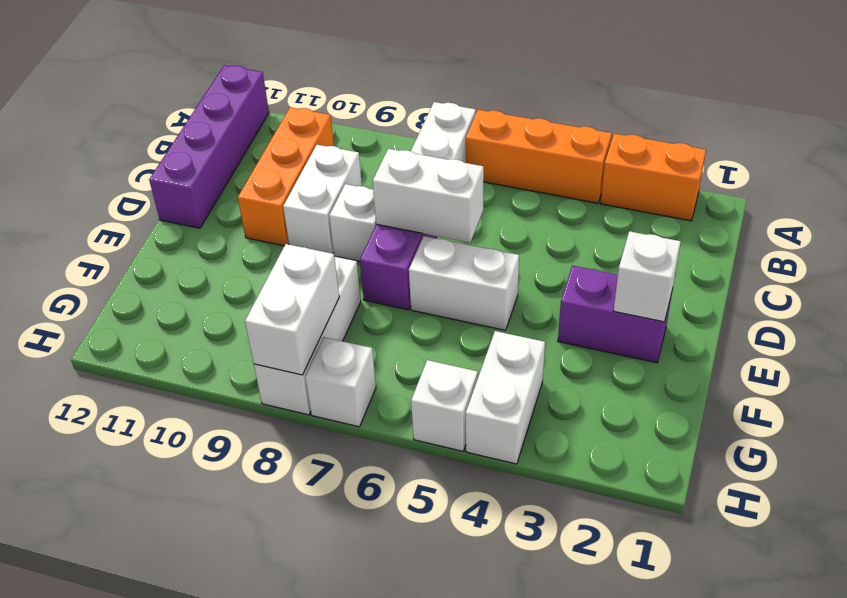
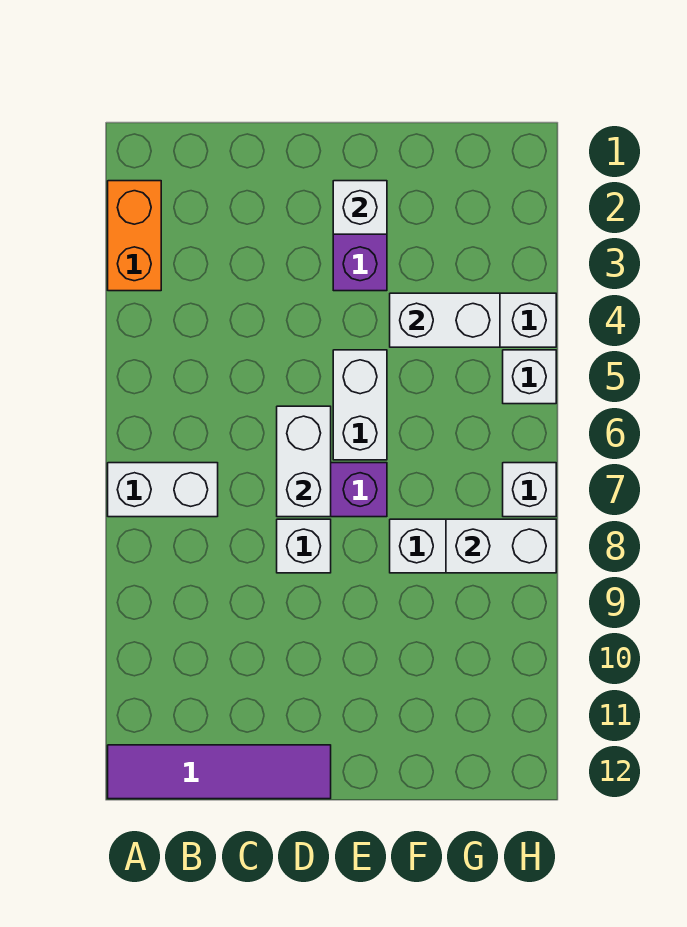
orange 1x3 brick [466,110,612,203] -> none
purple 1x4 brick [149,65,269,228] -> purple 1x4 tile [108,745,331,799]
orange 1x3 brick [238,107,334,246] -> none
white 1x2 brick [283,145,362,254] -> white 1x2 brick moved to [390,293,500,347]

